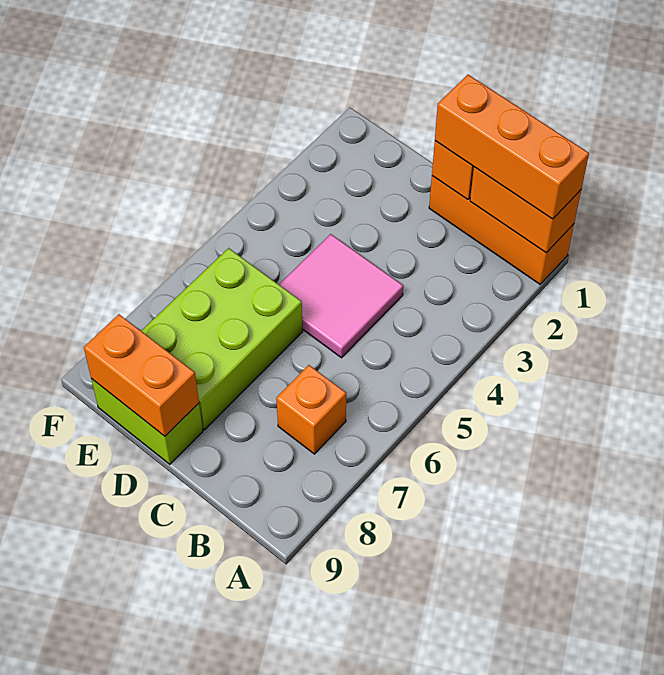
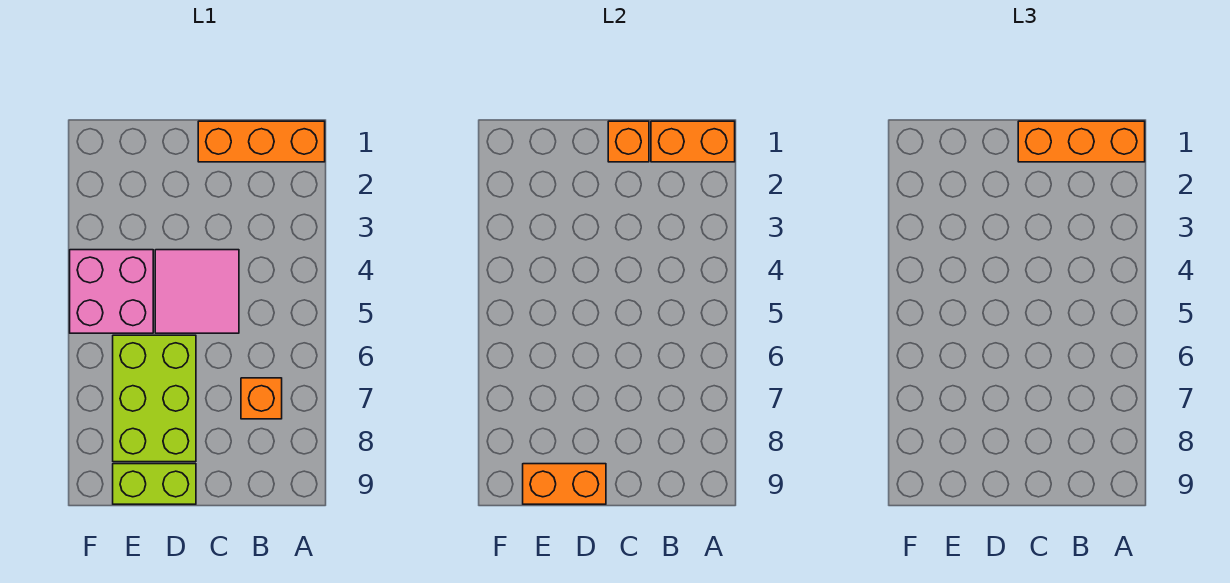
none -> pink 2x2 brick [70,250,153,333]

